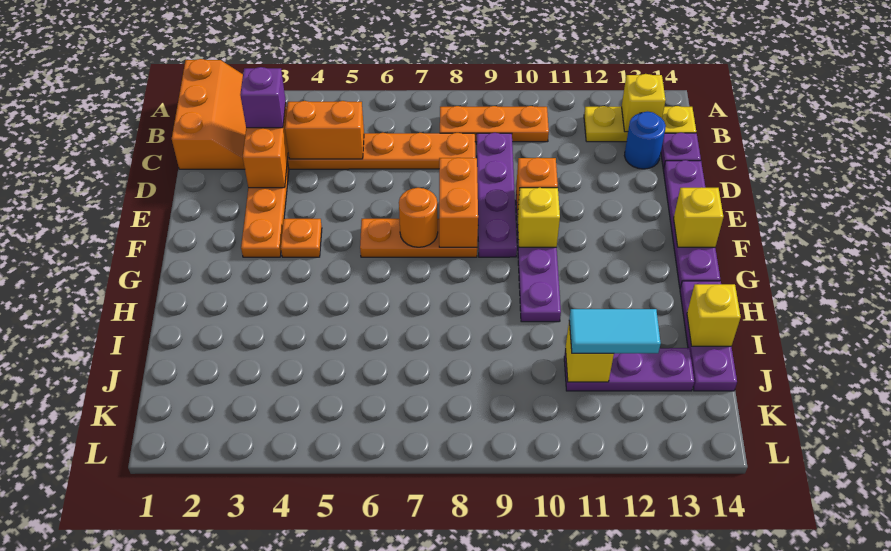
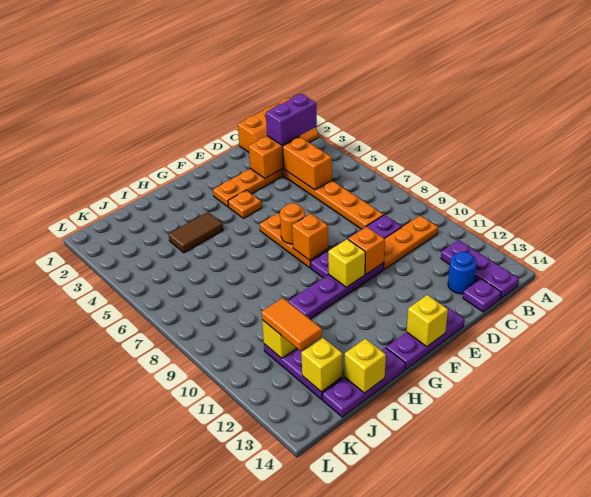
orange 1x3 plate [440,106,549,142] -> orange 1x3 plate turned to [384,216,438,269]
yellow 1x3 plate [584,106,696,142] -> purple 1x3 plate [441,240,519,298]
yellow 1x1 brick [622,74,666,132] -> yellow 1x1 brick moved to [301,338,342,392]
purple 1x1 brick [240,67,286,128] -> purple 1x2 brick [266,94,317,145]
purple 1x4 plate [663,160,720,288] -> purple 1x3 plate [386,305,465,369]
orange 1x2 brick [439,158,478,247] -> orange 1x1 brick [292,214,328,260]
none -> brown 1x2 tile [169,212,223,253]
cyan 1x2 tile [569,309,661,353] -> orange 1x2 tile [262,298,322,351]

